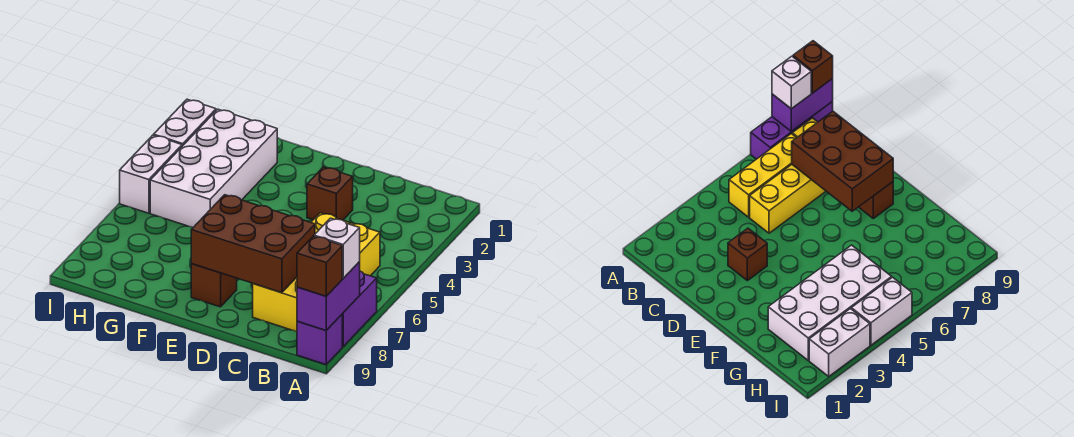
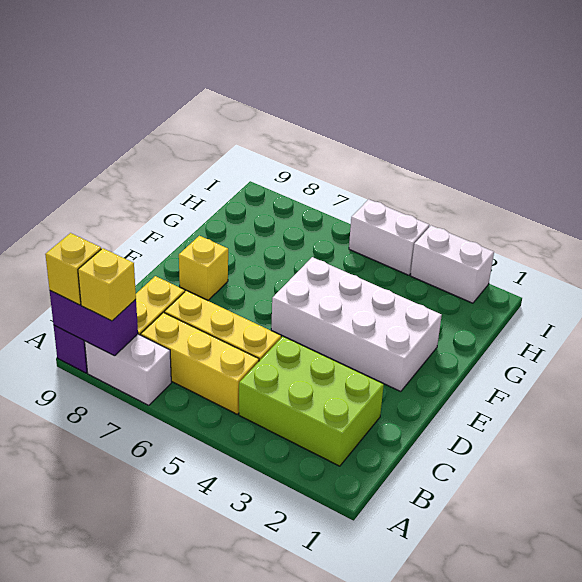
purple 1x2 brick [342,271,377,347] -> white 1x2 brick [85,334,171,405]
white 1x1 brick [314,218,360,278] -> yellow 1x1 brick [78,248,136,321]
brown 1x1 brick [297,236,342,296] -> yellow 1x1 brick [45,233,101,305]
none -> lime 2x3 brick [239,336,384,466]
brown 2x3 brick [191,195,315,293] -> none
brown 1x1 brick [307,167,353,220] -> none
brown 1x1 brick [191,264,237,307] -> yellow 1x1 brick [179,236,228,300]
white 2x4 brick [150,109,277,227] -> white 2x4 brick moved to [271,257,442,392]

